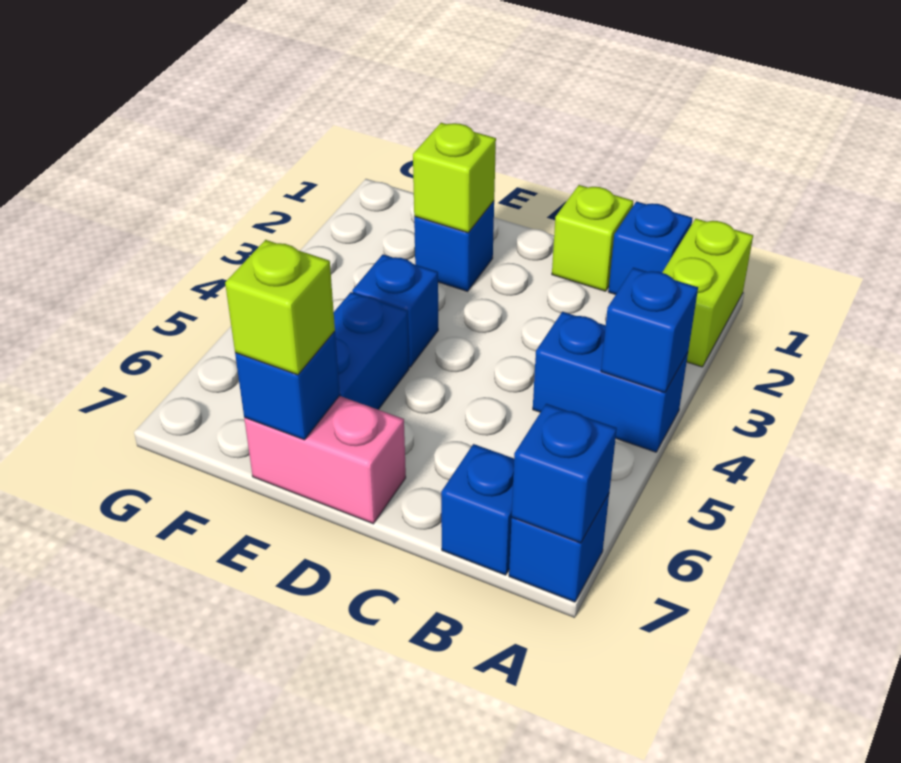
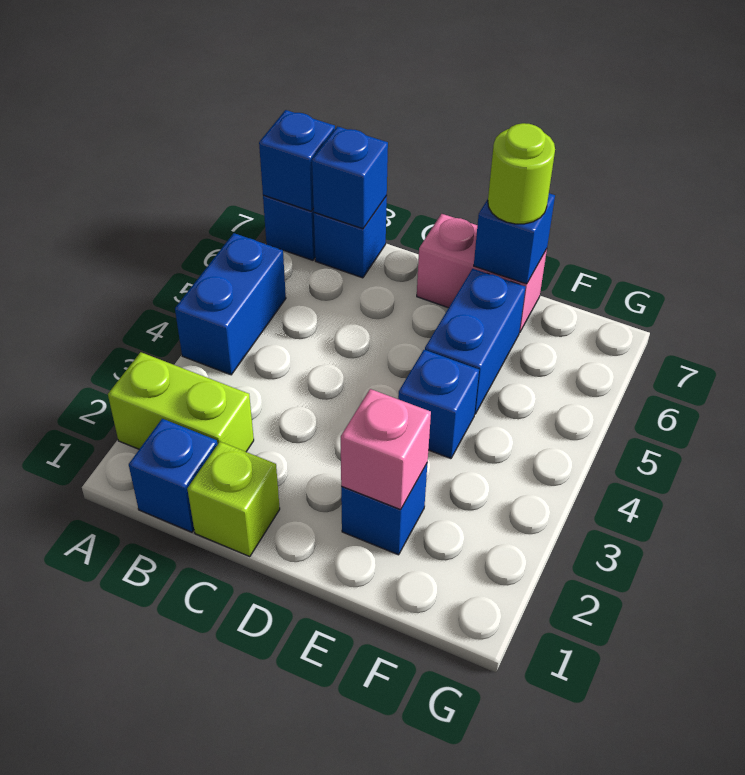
lime 1x2 brick [662,219,753,367] -> lime 1x2 brick turned to [108,352,254,452]
blue 1x2 brick [533,312,688,452] -> blue 1x2 brick turned to [175,233,286,375]
blue 1x1 brick [601,268,698,393] -> blue 1x1 brick moved to [312,126,388,229]
lime 1x1 brick [413,123,496,233] -> pink 1x1 brick [341,389,431,510]
lime 1x1 brick [225,240,335,375] -> lime 1x1 round brick [488,123,555,224]

